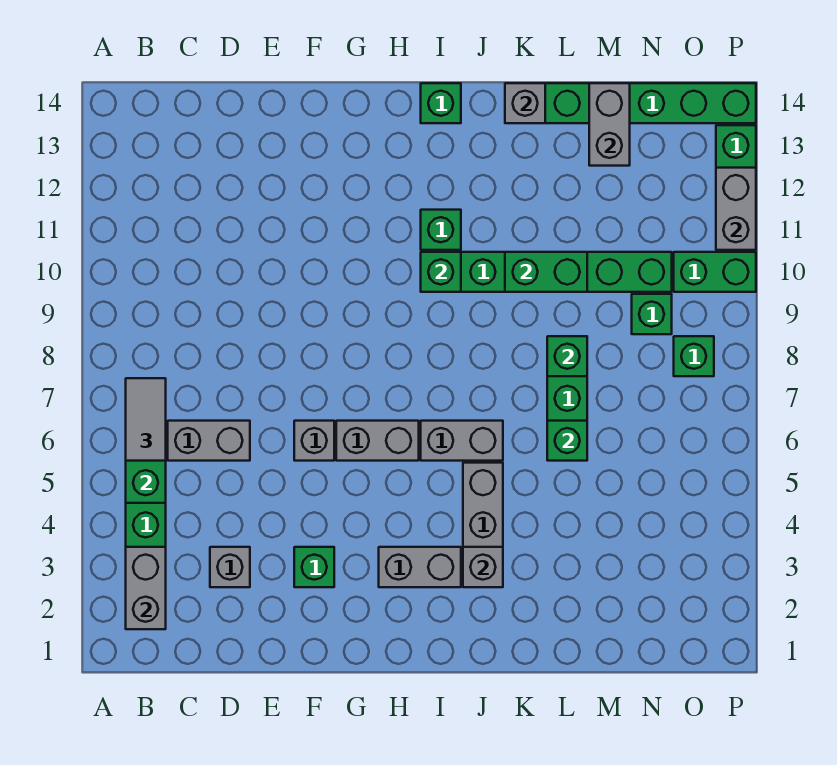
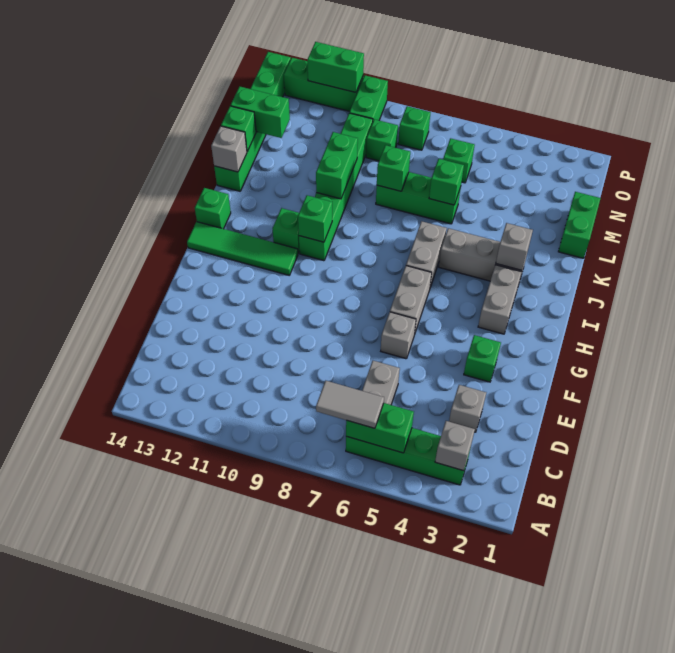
grey 1x2 brick [126,547,166,629] -> grey 1x1 brick [435,421,475,471]
none -> green 1x4 tile [187,222,298,275]
none -> green 1x2 brick [558,192,601,258]
none -> green 1x1 brick [221,106,256,151]
grey 1x2 brick [589,83,630,166] -> green 1x2 brick [231,86,290,138]
none -> green 1x1 brick [443,138,475,183]
grey 1x2 brick [716,168,756,250] -> green 1x2 brick [307,42,364,92]

